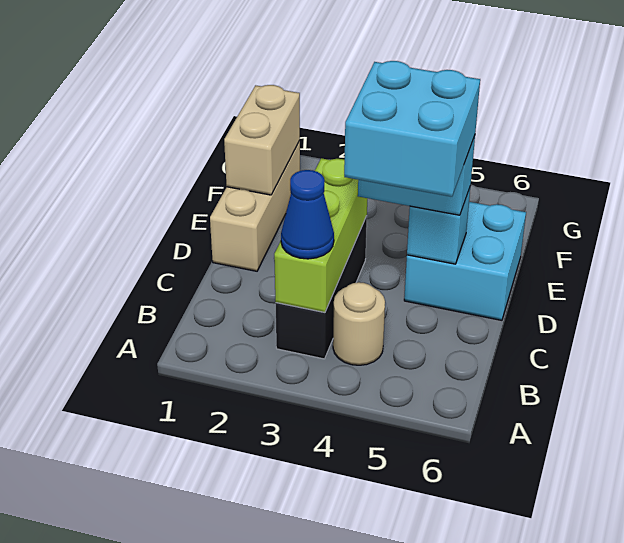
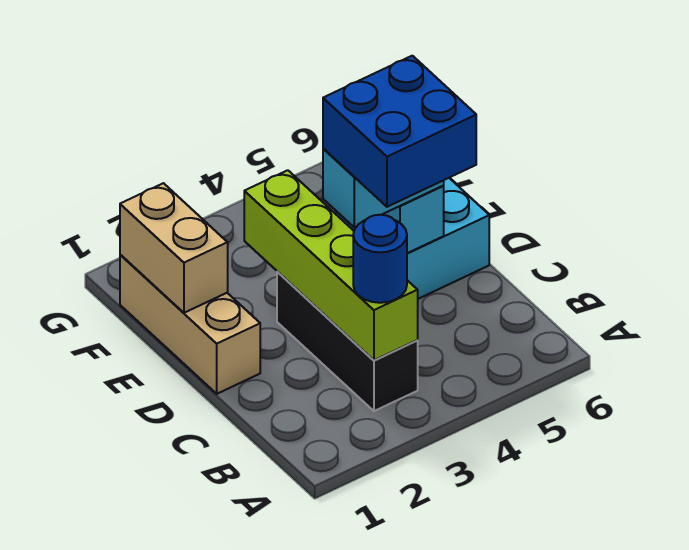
lime 1x3 brick [274,158,367,312] -> lime 1x4 brick [244,170,418,360]
blue 1x1 cone [281,170,334,259] -> blue 1x1 round brick [353,215,407,303]
tan 1x1 round brick [333,282,385,365] -> none
cyan 2x2 brick [344,61,480,197] -> blue 2x2 brick [323,56,476,207]

